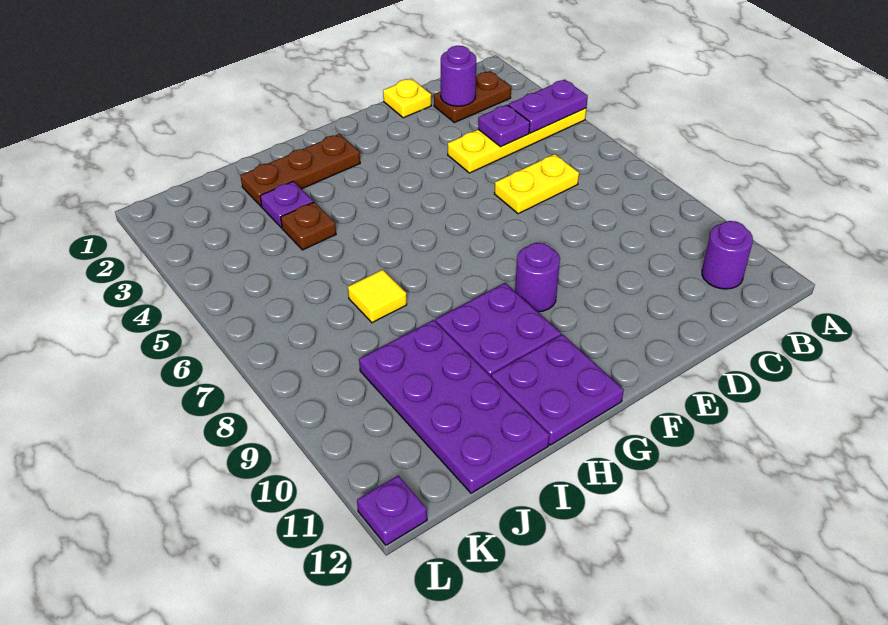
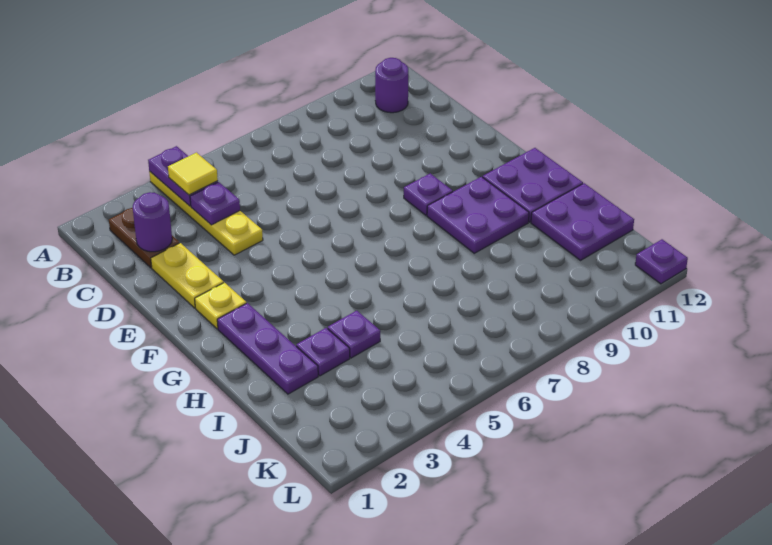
yellow 1x2 plate [494,154,579,214] -> yellow 1x2 plate moved to [151,243,224,308]
yellow 1x1 plate [383,79,431,118] -> yellow 1x1 plate moved to [195,283,246,329]
purple 1x1 round brick [515,243,560,312] -> purple 1x1 plate [404,173,453,215]
brown 1x3 plate [240,134,360,206] -> purple 1x3 plate [217,303,318,394]
brown 1x1 plate [281,202,336,250] -> purple 1x1 plate [328,311,380,358]
yellow 1x1 tile [348,270,407,323] -> yellow 1x1 tile moved to [168,153,218,195]
purple 2x4 plate [359,320,549,493] -> purple 2x2 plate [531,183,634,260]

